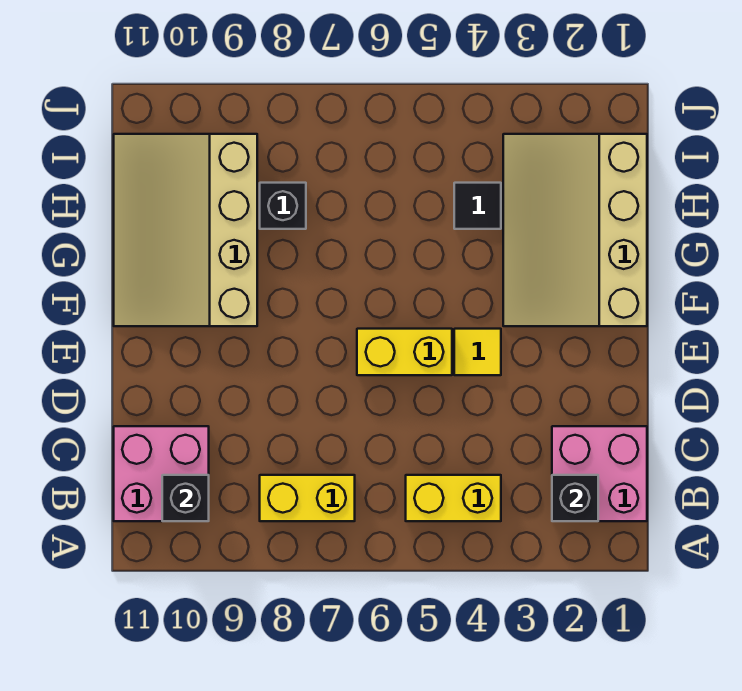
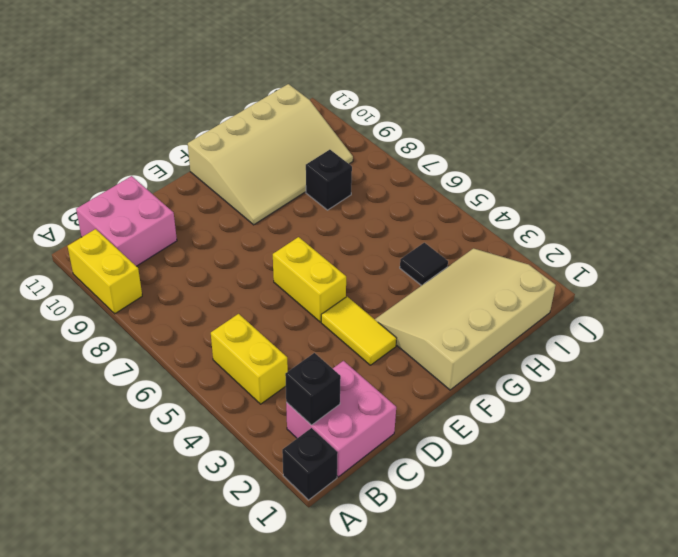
yellow 1x2 brick [260,475,355,521] -> yellow 1x2 brick moved to [68,229,142,314]
black 1x1 brick [162,475,209,521] -> black 1x1 brick moved to [282,428,338,500]
yellow 1x1 tile [454,329,501,375] -> yellow 1x2 tile [321,297,397,365]
tan 3x4 slope [114,134,257,326] -> tan 3x4 slope turned to [188,84,353,225]

